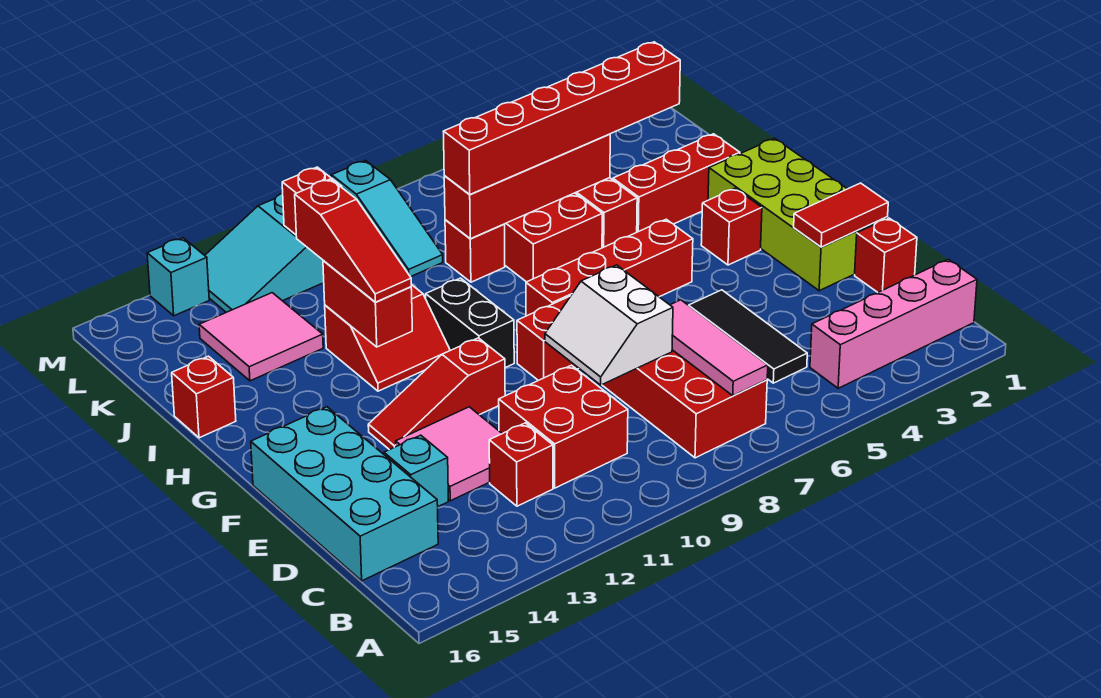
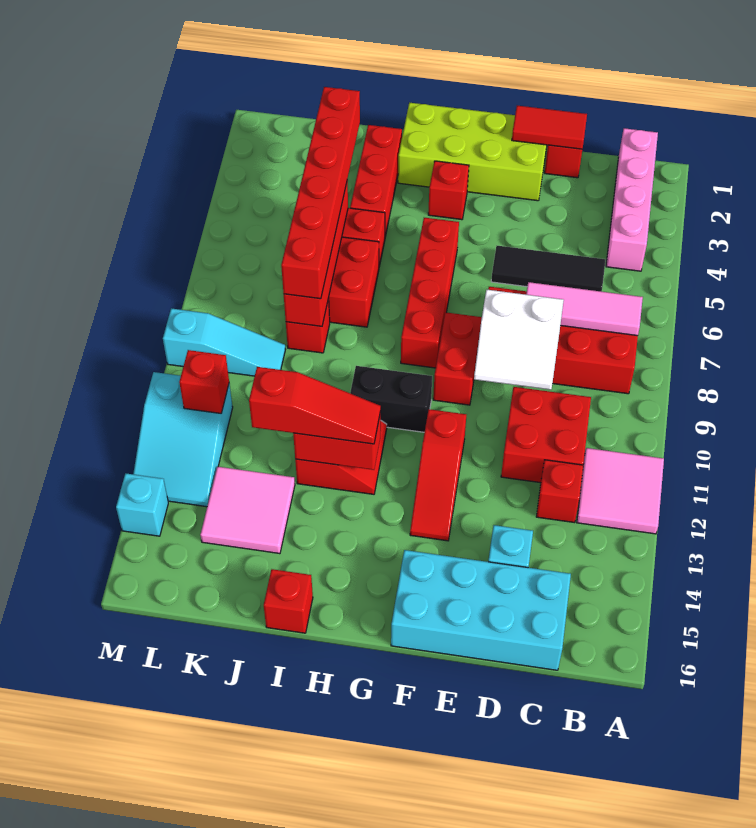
pink 2x2 tile [396,407,502,501] -> pink 2x2 tile moved to [577,448,664,534]
red 1x2 tile [794,183,888,247] -> red 1x2 tile turned to [512,106,587,149]

